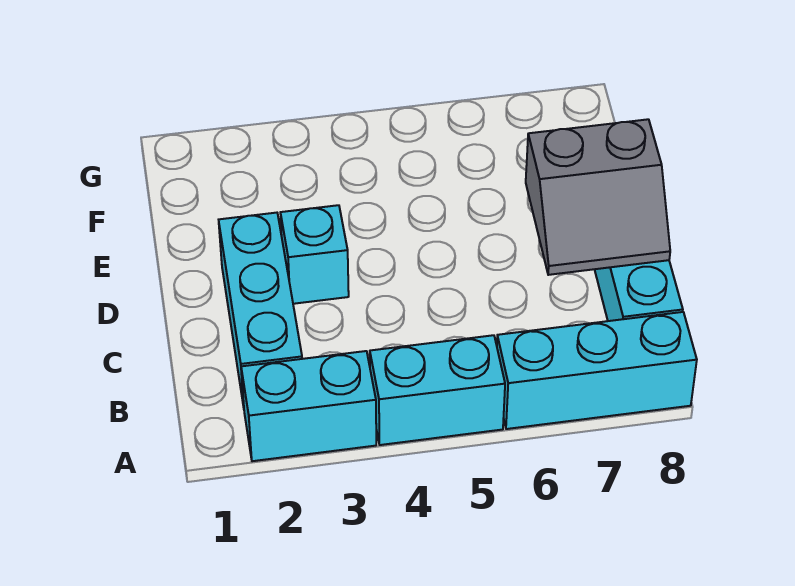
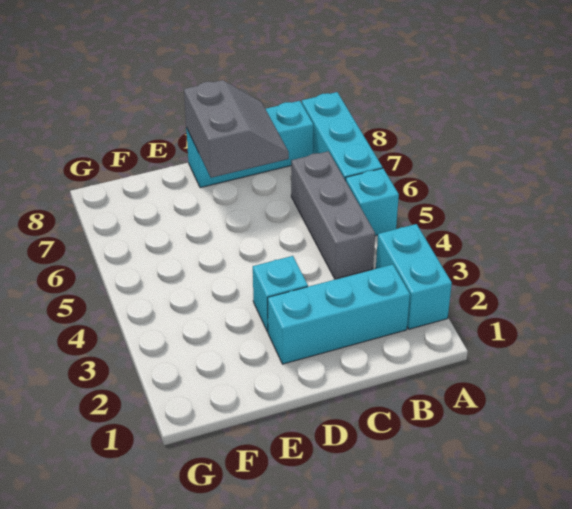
cyan 1x2 brick [370,335,505,445] -> cyan 1x1 brick [346,168,399,236]
none -> grey 1x3 brick [291,151,375,279]

